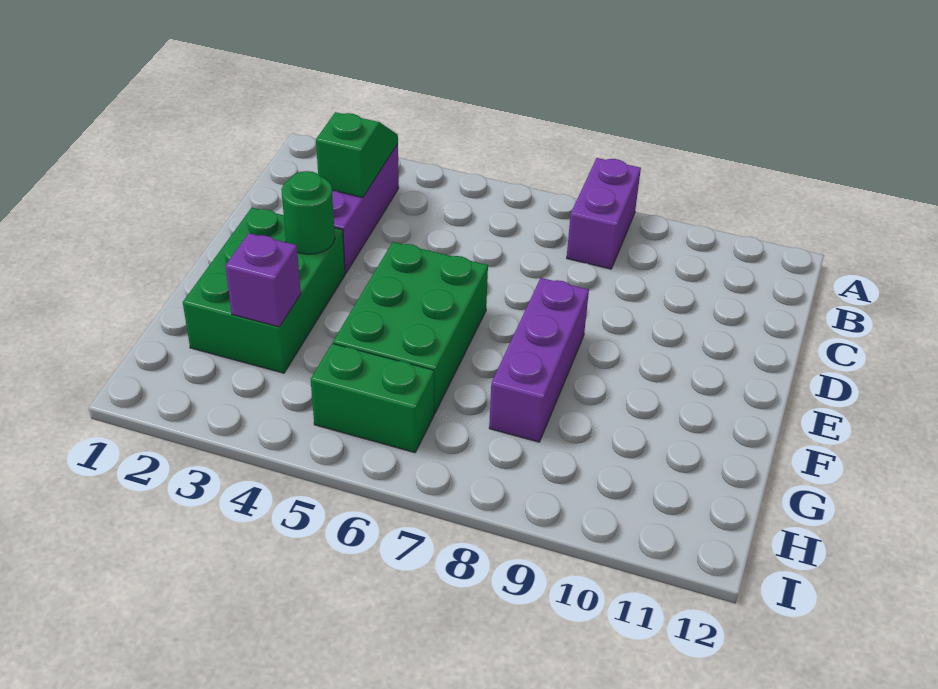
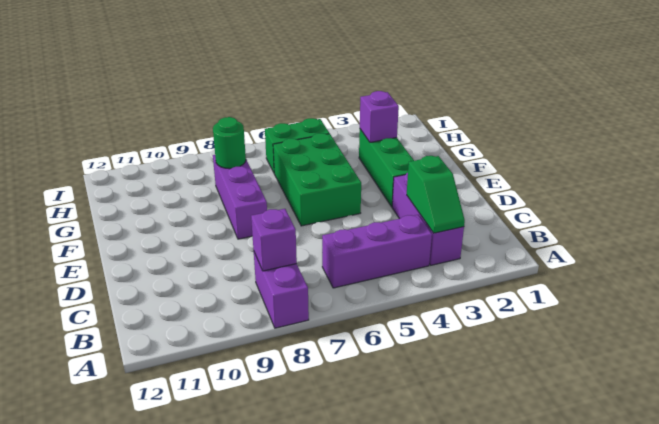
none -> purple 1x3 brick [322,215,432,288]
none -> purple 1x1 brick [251,209,297,271]
green 2x3 brick [183,208,345,373] -> green 1x3 brick [359,129,414,207]
green 1x1 round brick [281,171,335,254] -> green 1x1 round brick moved to [213,117,246,169]

